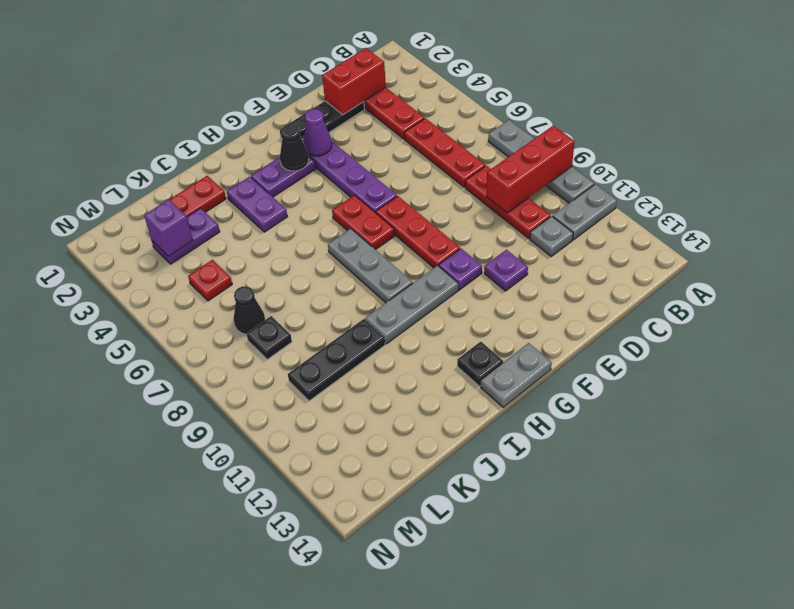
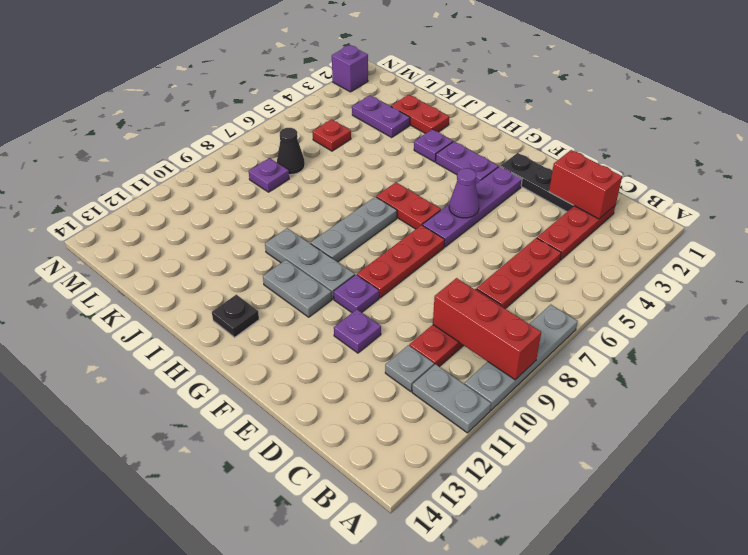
purple 1x1 cone [303,109,332,156] -> purple 1x1 cone moved to [449,168,479,218]
black 1x1 cone [280,124,309,171] -> none
red 1x2 plate [332,195,395,250] -> red 1x2 plate turned to [376,182,441,229]
grey 1x2 plate [481,343,552,407] -> grey 1x2 plate moved to [263,260,332,317]
purple 1x2 plate [227,177,287,232] -> purple 1x1 plate [414,129,453,162]
black 1x3 plate [288,319,385,401] -> none
purple 1x1 brick [144,200,193,256] -> purple 1x1 brick moved to [332,45,368,92]
black 1x1 plate [246,316,292,360] -> purple 1x1 plate [249,158,289,192]

